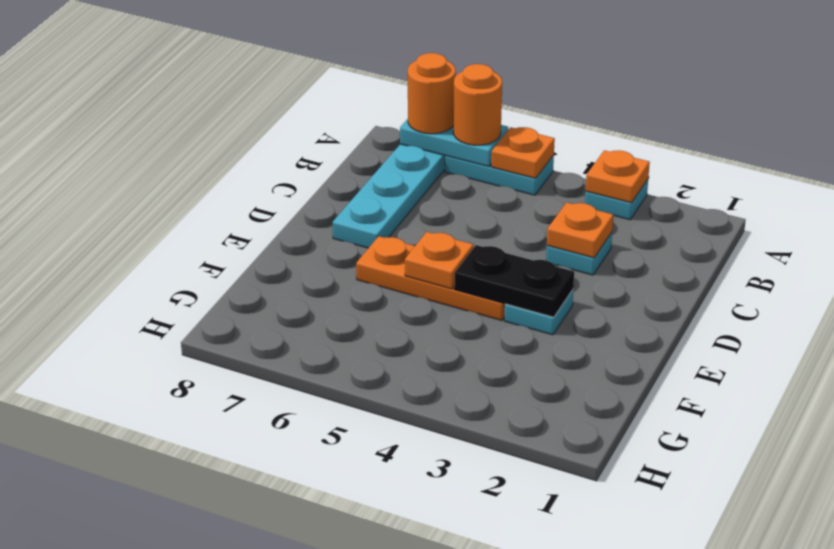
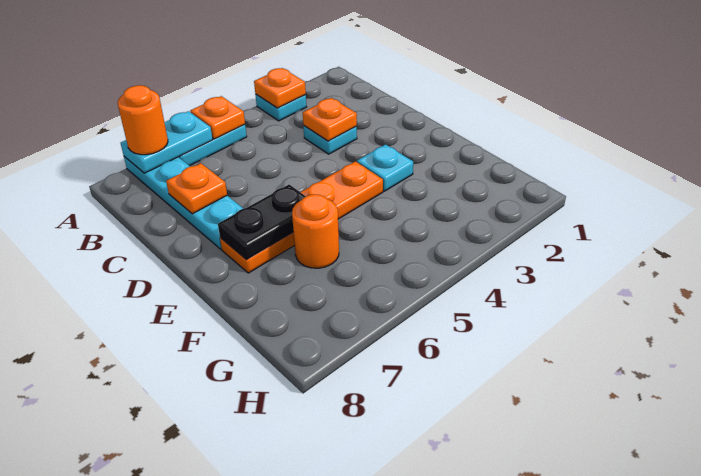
orange 1x1 round brick [453,64,502,145] -> orange 1x1 round brick moved to [292,194,339,268]
black 1x2 plate [454,245,574,317] -> black 1x2 plate moved to [218,184,306,259]
orange 1x3 plate [356,236,505,320] -> orange 1x4 plate [220,161,383,273]
orange 1x1 plate [405,232,473,289] -> orange 1x1 plate moved to [166,163,227,214]

